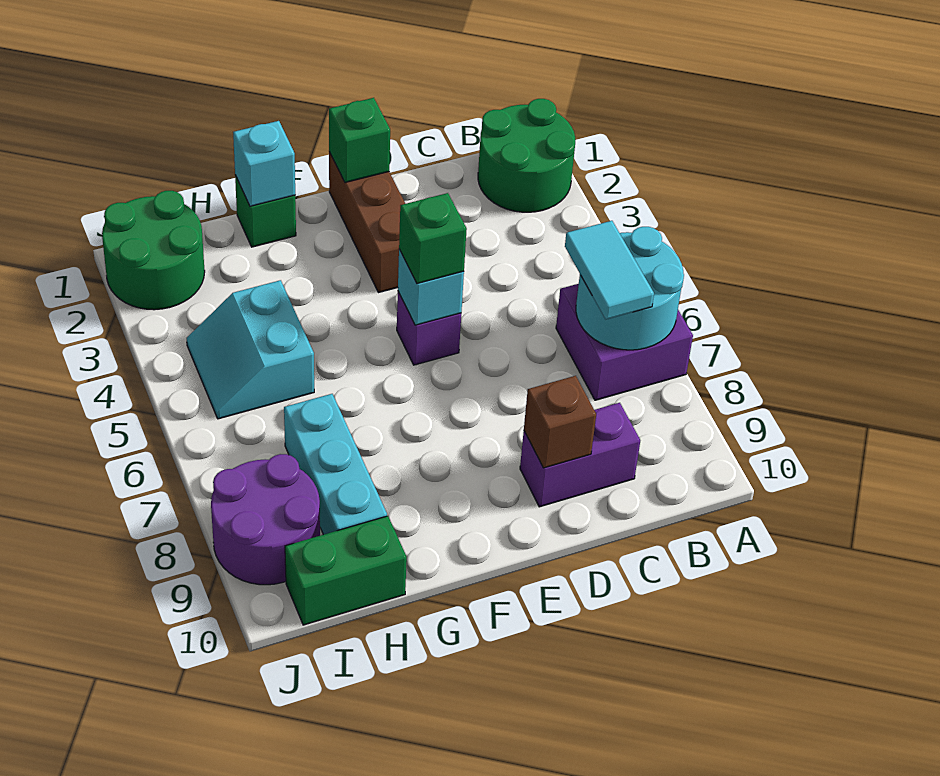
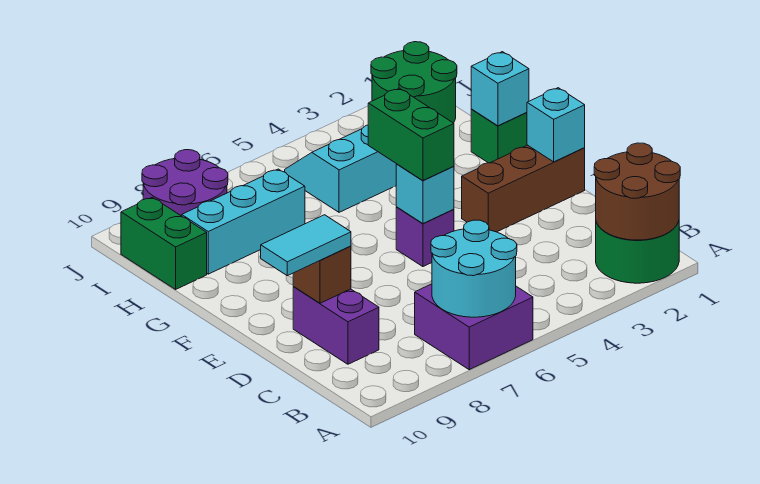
none -> brown 2x2 round brick [594,143,680,240]
cyan 1x2 tile [565,221,654,319] -> cyan 1x2 tile moved to [261,215,351,276]
green 1x1 brick [329,98,390,182] -> cyan 1x1 brick [527,88,585,162]
green 1x1 brick [399,193,467,283] -> green 1x2 brick [368,88,454,180]

